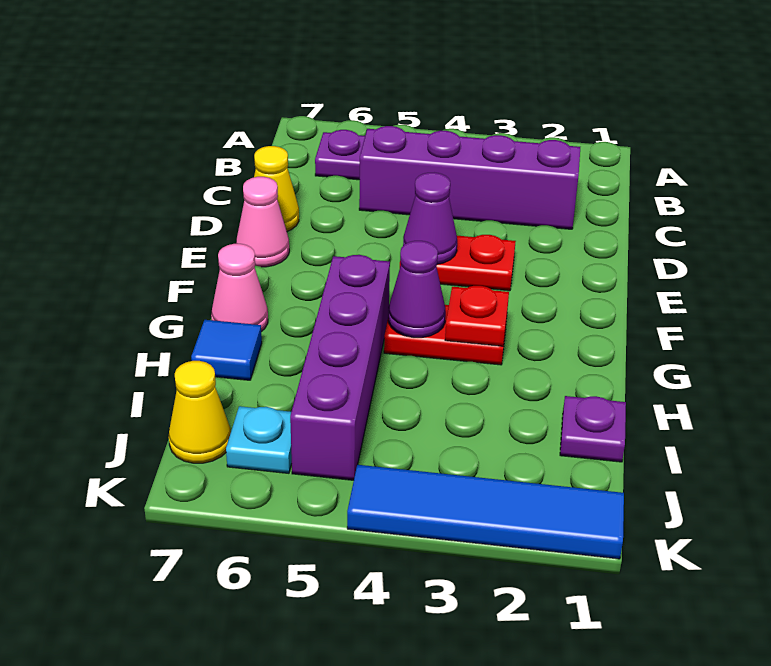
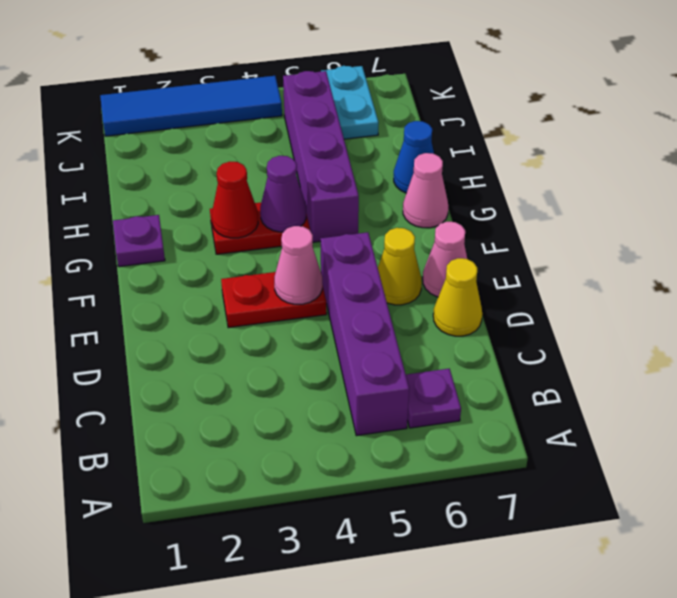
purple 1x4 brick [359,126,580,229] -> purple 1x4 brick turned to [321,232,409,436]
purple 1x1 cone [403,173,457,264] -> pink 1x1 cone [274,226,322,304]
red 1x1 plate [445,286,509,346] -> red 1x1 cone [212,162,258,238]
blue 1x1 tile [191,320,262,380] -> blue 1x1 cone [394,121,434,193]
purple 1x1 plate [560,396,626,462] -> purple 1x1 plate moved to [113,215,165,267]
cyan 1x1 plate [226,406,292,473] -> cyan 1x2 plate [321,66,379,139]
yellow 1x1 cone [169,361,231,463] -> yellow 1x1 cone moved to [378,228,422,305]

